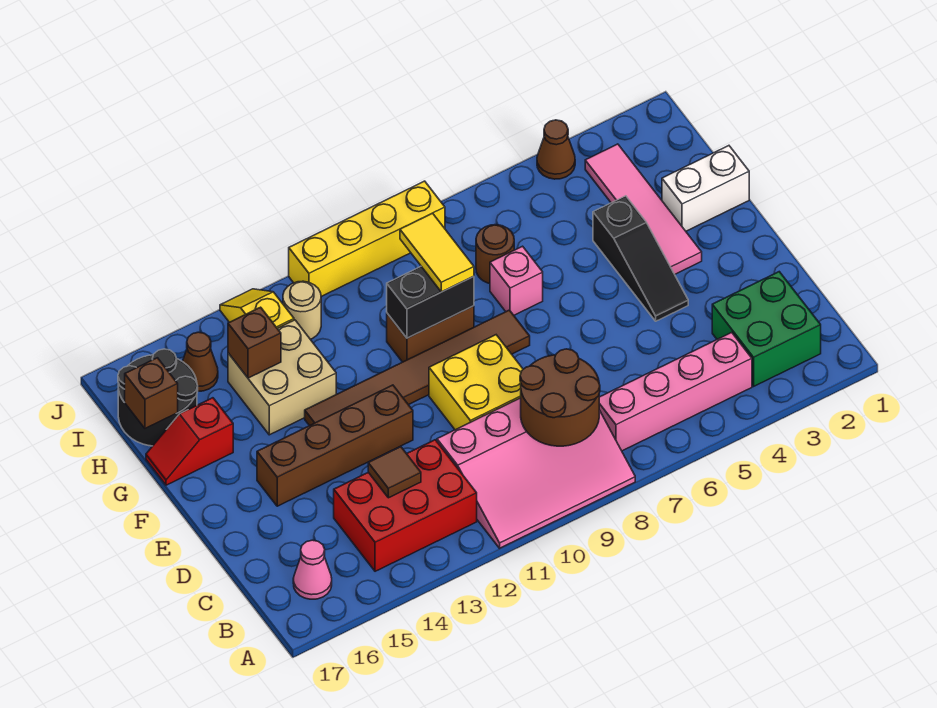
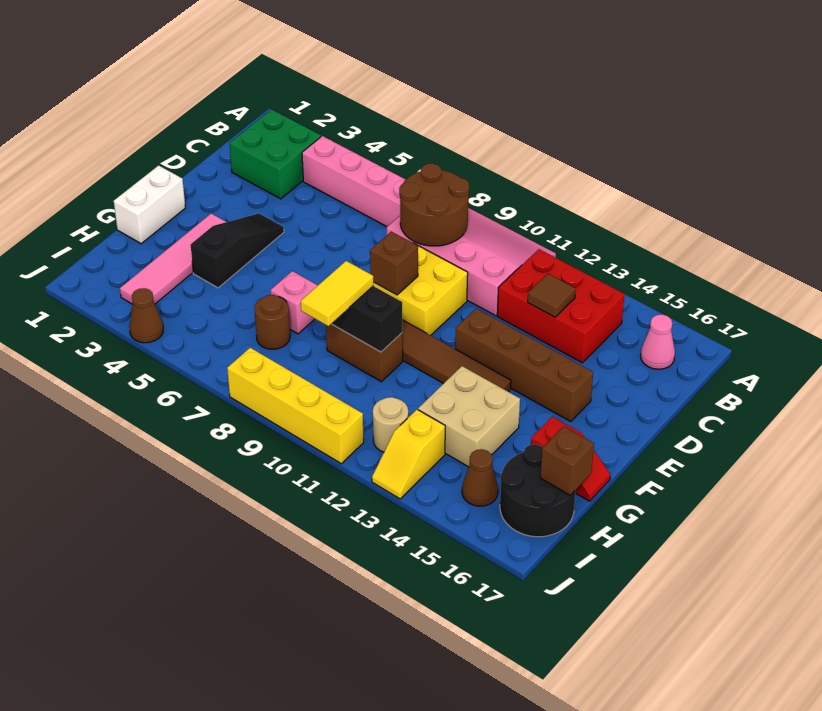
white 1x2 brick [662,146,749,231] -> white 1x2 brick turned to [114,165,185,244]
brown 1x1 brick [228,307,281,378] -> brown 1x1 brick moved to [370,232,418,295]

